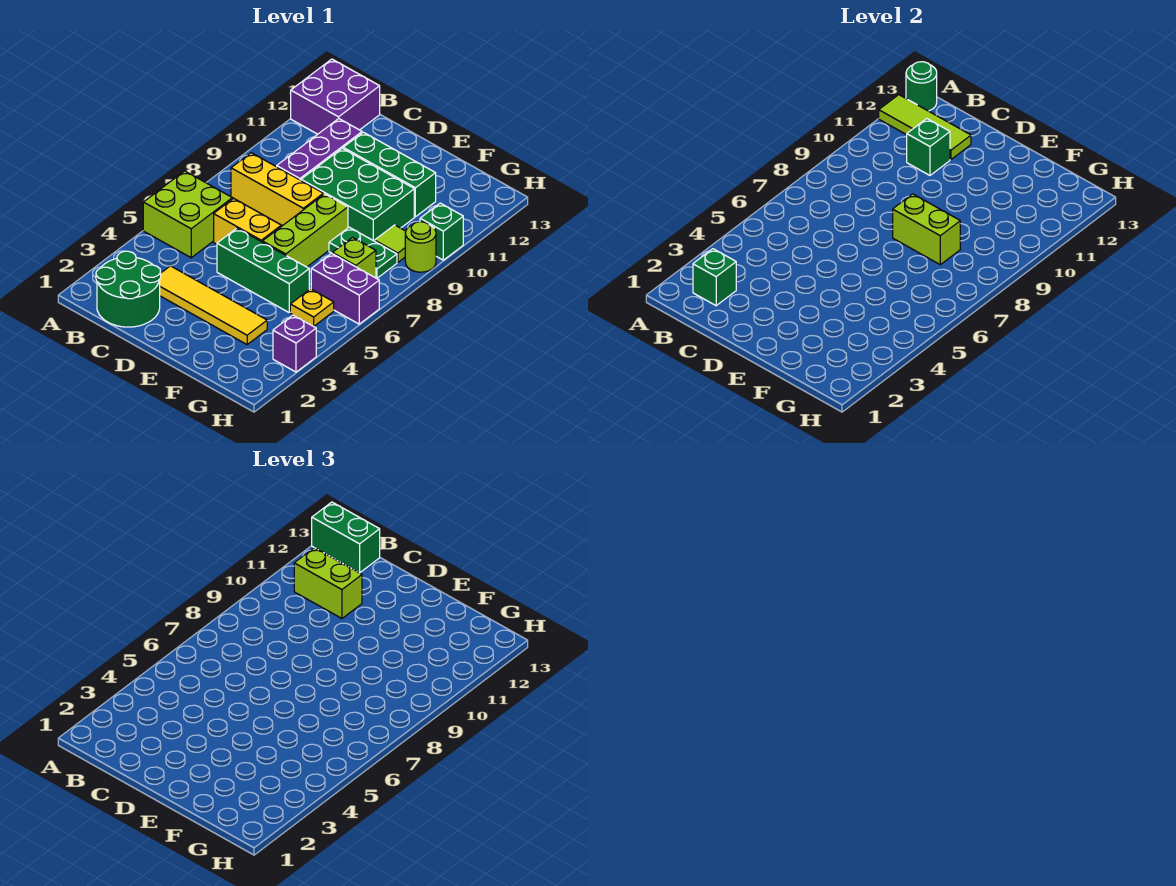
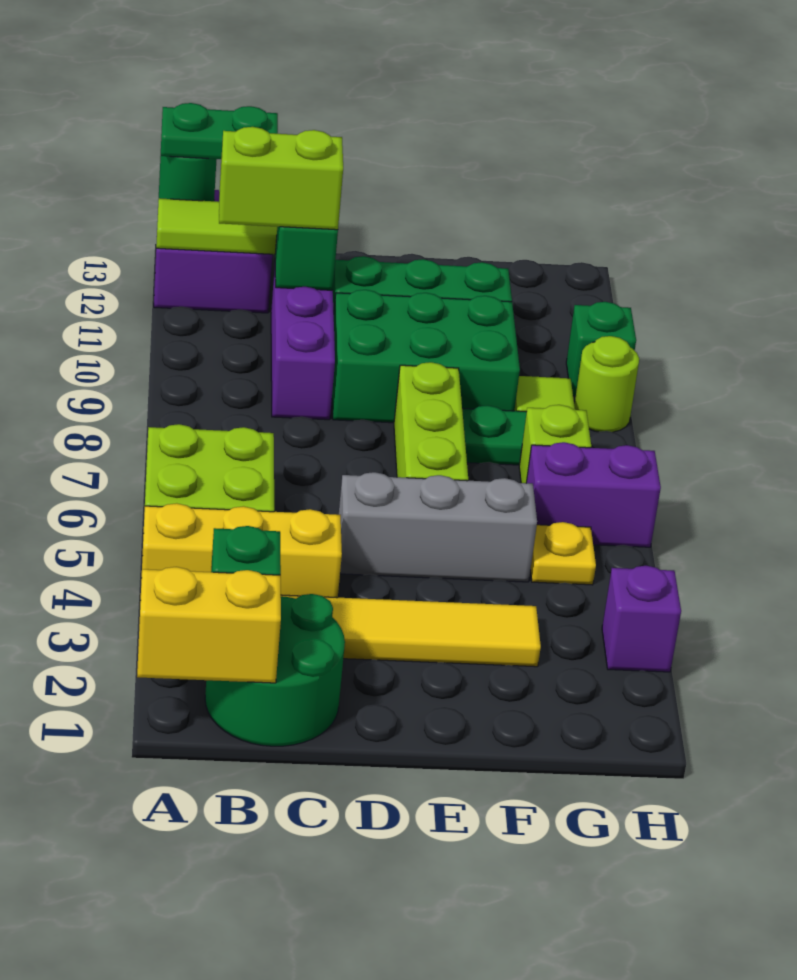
green 1x2 brick [312,502,380,573] -> green 1x2 plate [161,103,278,159]
yellow 1x3 brick [231,153,323,226] -> yellow 1x3 brick moved to [140,503,342,602]
yellow 1x2 brick [214,198,281,244] -> yellow 1x2 brick moved to [137,567,281,683]
green 1x3 brick [217,228,309,312] -> grey 1x3 brick [339,472,537,582]
lime 1x2 brick [893,194,960,265] -> none

